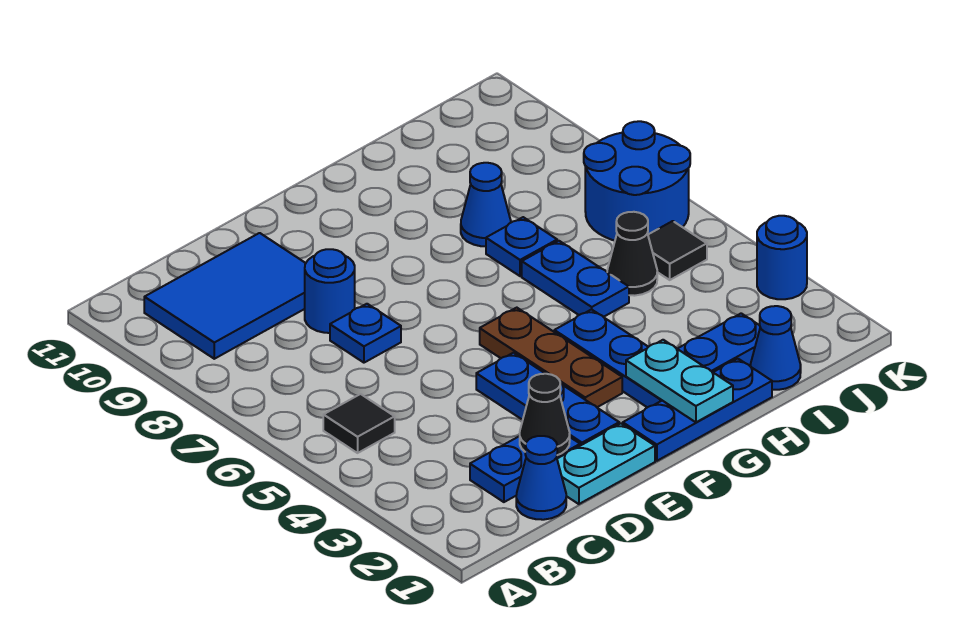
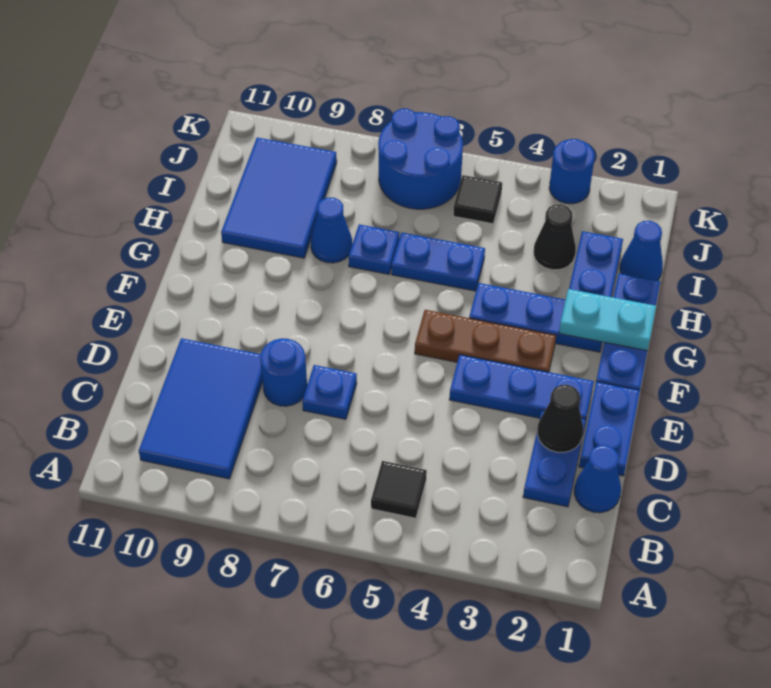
cyan 1x2 plate [557,424,655,504] -> blue 1x2 plate [579,382,640,476]
none -> blue 2x3 tile [221,138,337,258]
black 1x1 cone [607,212,657,296] -> black 1x1 cone moved to [534,204,576,270]

